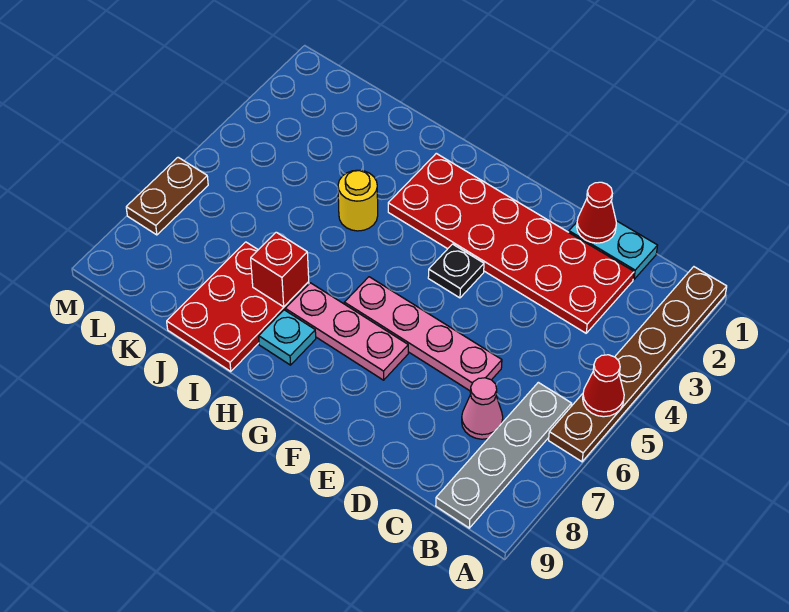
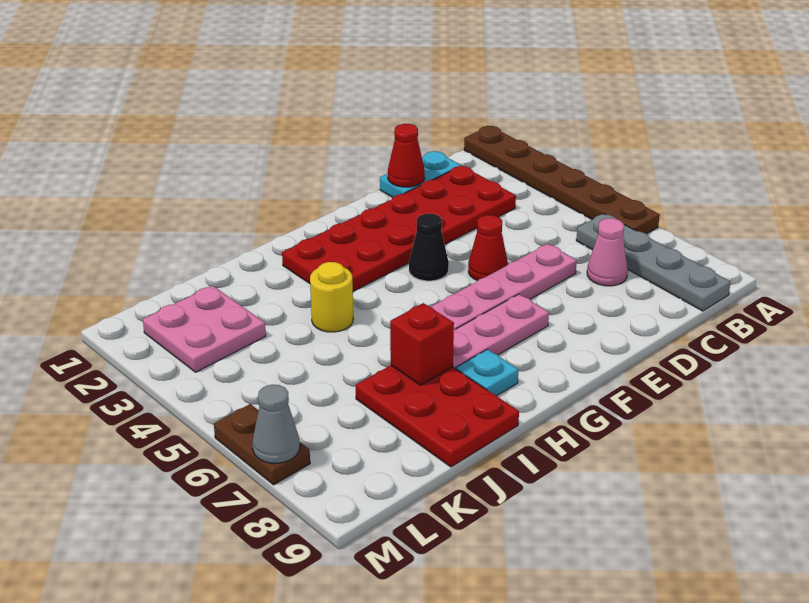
red 1x1 cone [583,355,624,417] -> red 1x1 cone moved to [468,215,508,281]
black 1x1 plate [428,244,484,298] -> black 1x1 cone [409,214,449,281]
none -> pink 2x2 plate [143,286,266,372]
none -> grey 1x1 cone [252,385,300,463]

